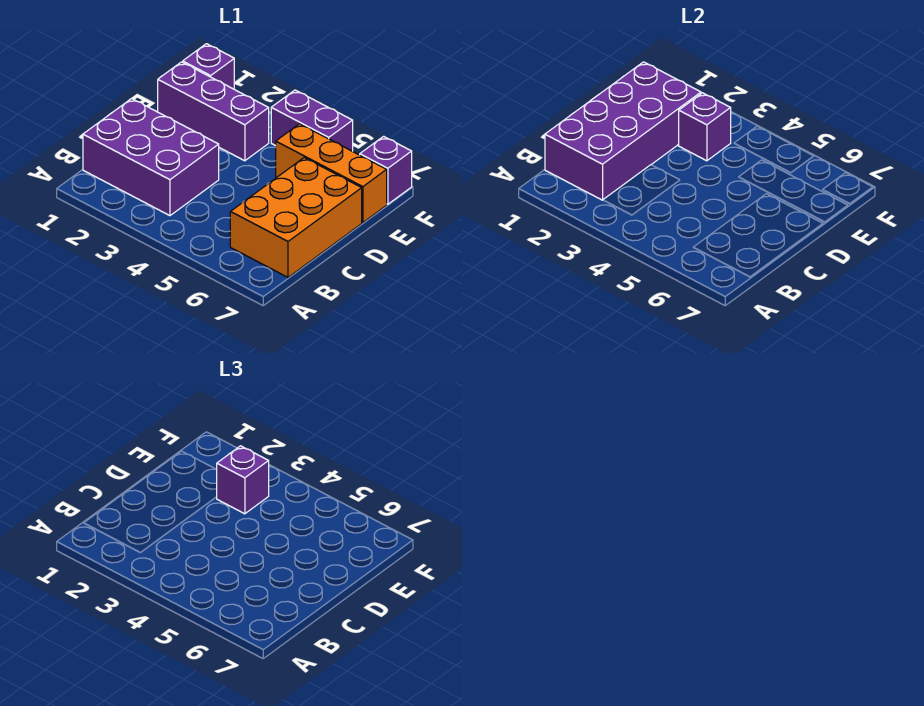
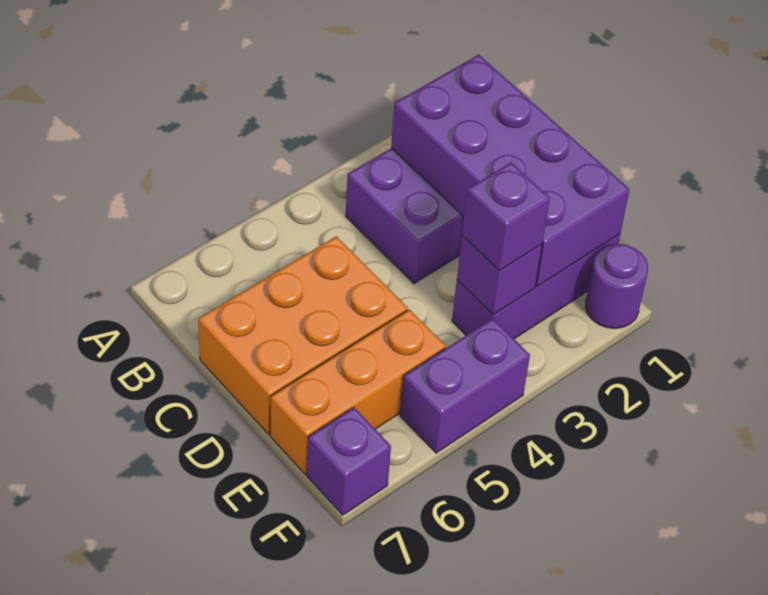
orange 2x3 brick [230,158,362,277] -> orange 2x3 brick turned to [198,236,408,434]
purple 1x1 brick [183,44,234,89] -> purple 1x1 round brick [585,244,648,329]

